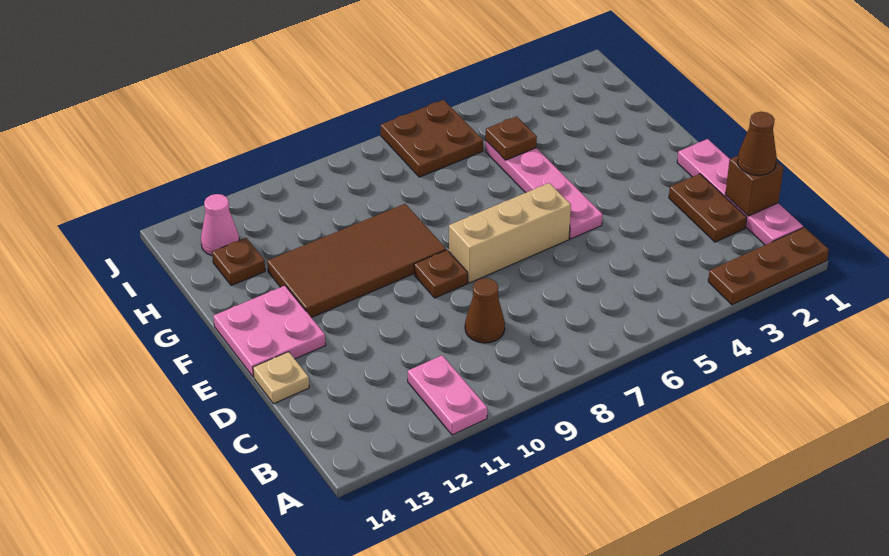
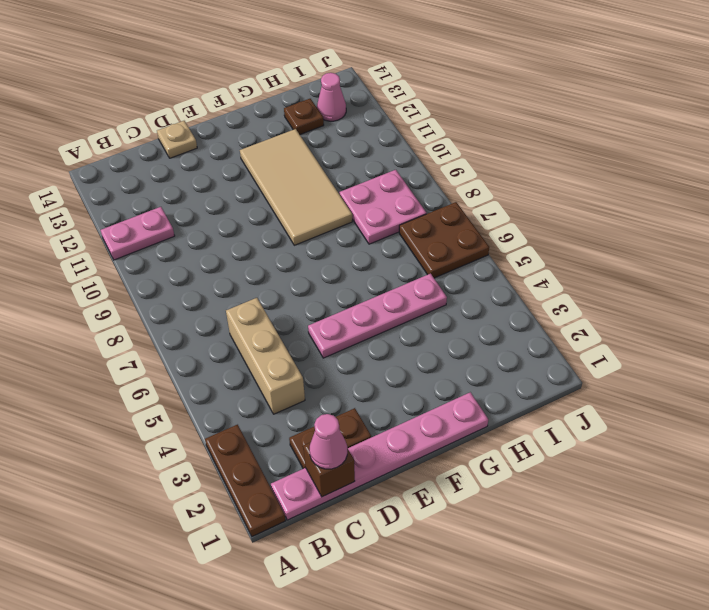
pink 1x4 plate [677,139,803,245] -> pink 1x6 plate [271,392,488,520]
brown 1x1 cone [737,112,777,175] -> pink 1x1 cone [309,414,347,469]
brown 1x1 cone [465,278,505,343] -> none
tan 1x3 brick [449,183,571,283] -> tan 1x3 brick moved to [226,298,305,414]
brown 1x1 plate [414,250,468,298] -> none
pink 2x2 plate [213,286,325,377] -> pink 2x2 plate moved to [339,170,427,244]
brown 2x4 tile [267,204,446,318] -> tan 2x4 tile [240,129,352,245]
brown 1x1 plate [486,116,537,160] -> none

